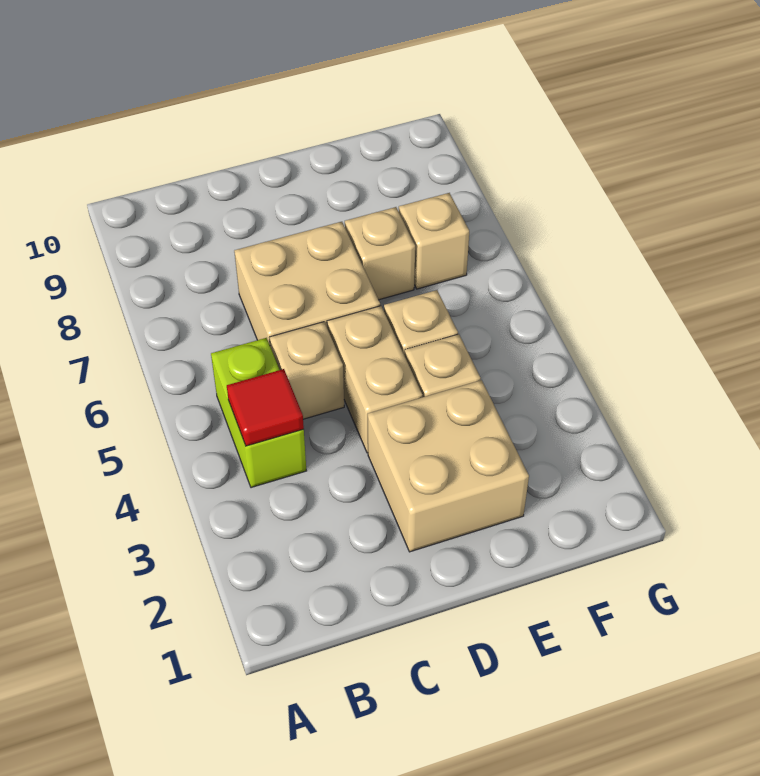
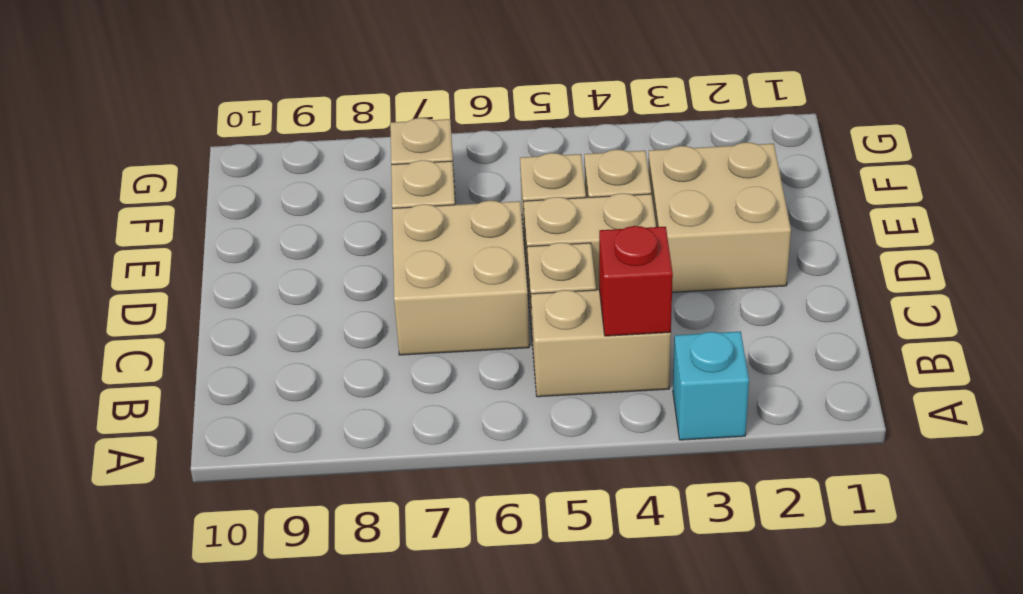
none -> cyan 1x1 brick [673,331,749,440]
lime 1x2 brick [211,338,306,488] -> tan 1x2 brick [531,290,671,397]
red 1x1 tile [227,369,304,446] -> red 1x1 brick [599,226,673,336]

